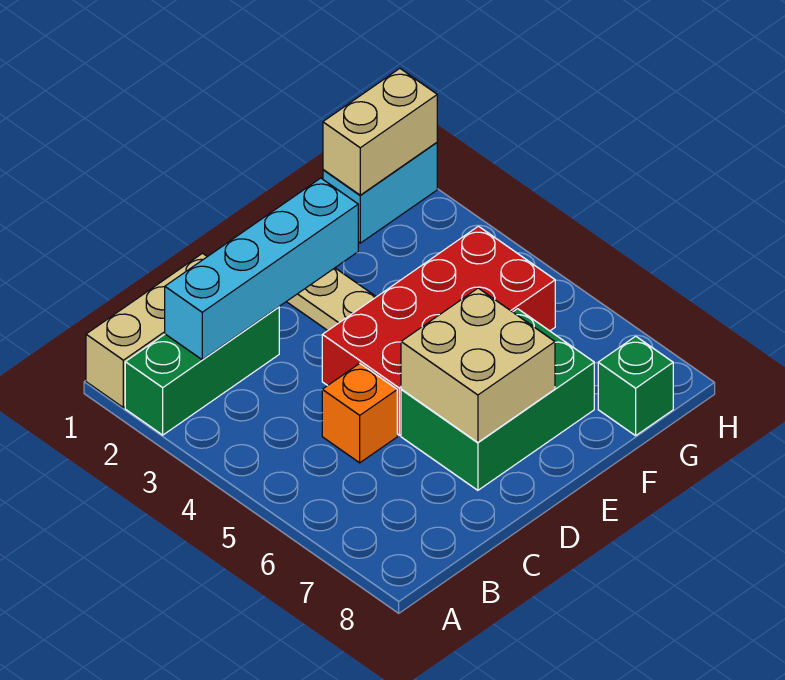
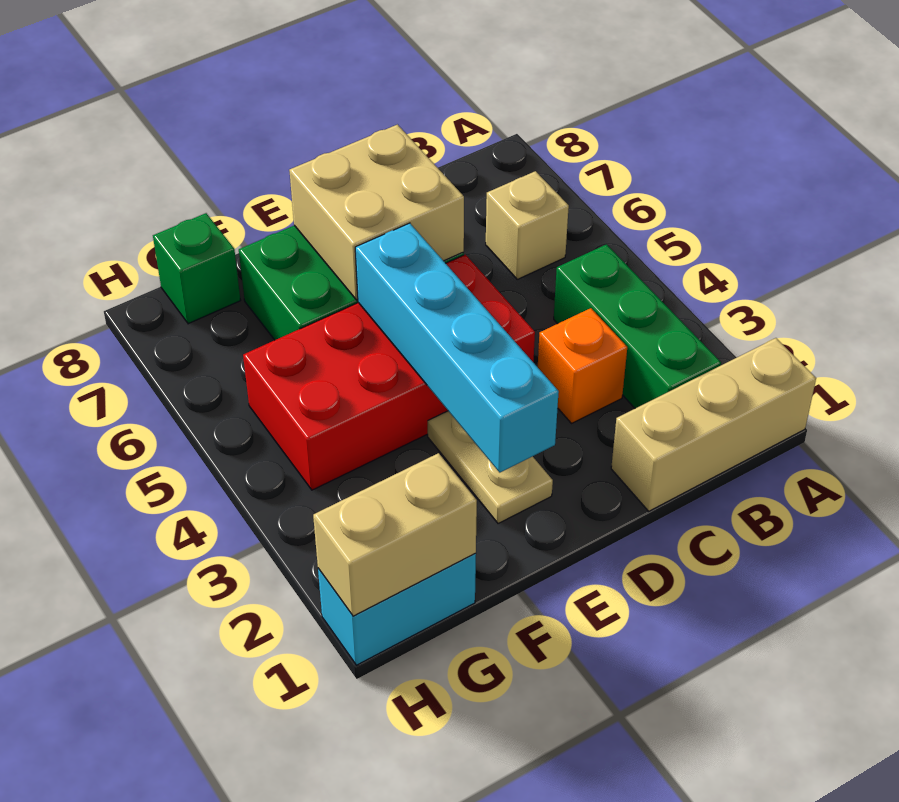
green 1x3 brick [125,307,279,435] -> green 1x3 brick turned to [554,244,721,408]
cyan 1x4 brick [165,178,358,360] -> cyan 1x4 brick turned to [355,223,559,472]
none -> tan 1x1 brick [486,171,569,279]
orange 1x1 brick [322,364,397,463] -> orange 1x1 brick moved to [538,308,627,423]

